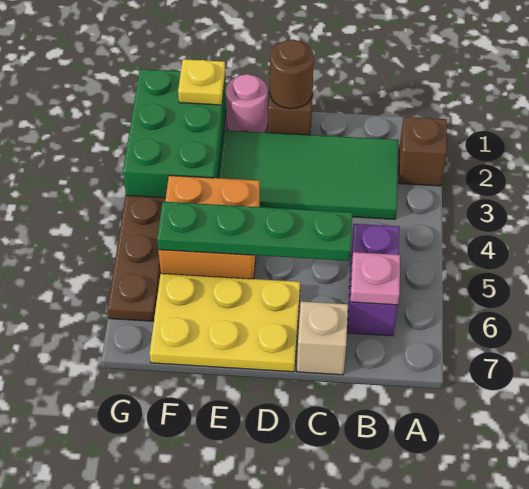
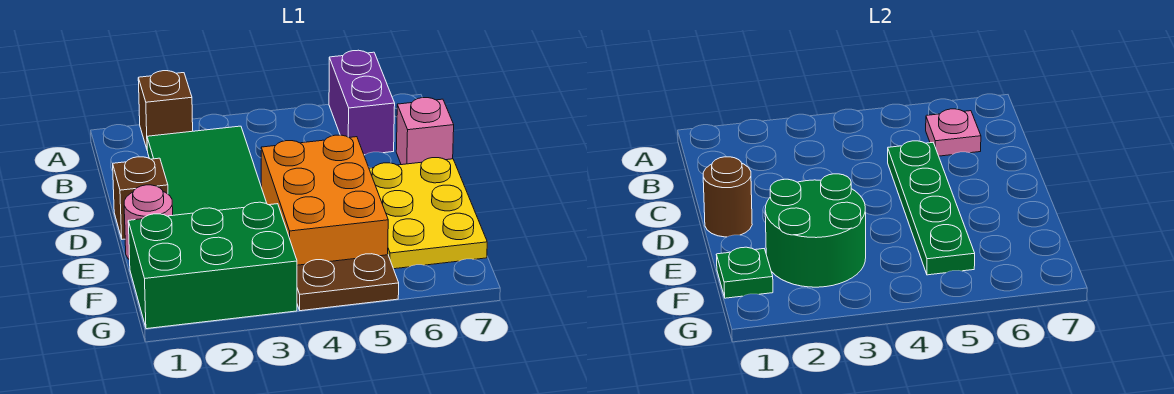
purple 1x2 brick [348,224,399,336] -> purple 1x2 brick turned to [329,50,395,155]
tan 1x1 brick [297,301,348,375] -> pink 1x1 brick [396,98,454,165]
none -> green 2x2 round brick [765,174,866,287]
orange 2x2 brick [158,175,260,279] -> orange 2x3 brick [261,135,388,265]
yellow 1x1 plate [178,59,225,105] -> green 1x1 plate [716,247,773,298]
brown 1x3 plate [107,195,166,321] -> brown 1x2 plate [297,254,399,311]

